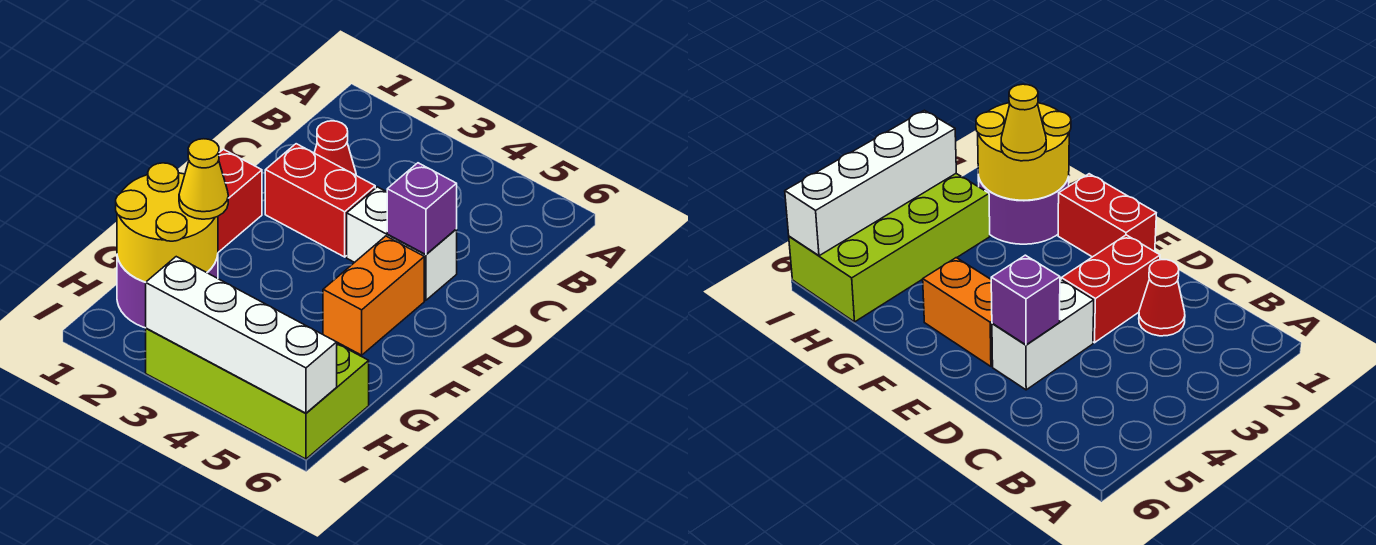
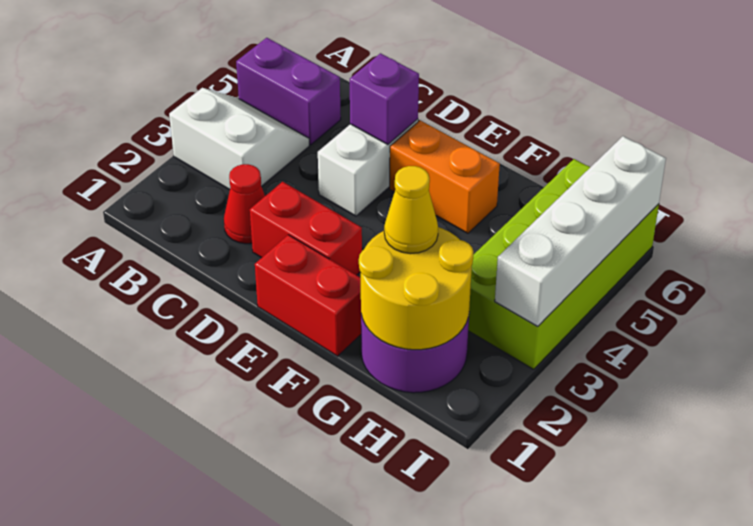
none -> white 2x2 slope [169,88,309,190]
none -> purple 1x2 brick [236,38,341,145]
red 1x2 brick [265,144,375,257] -> red 1x2 brick turned to [250,182,362,275]

